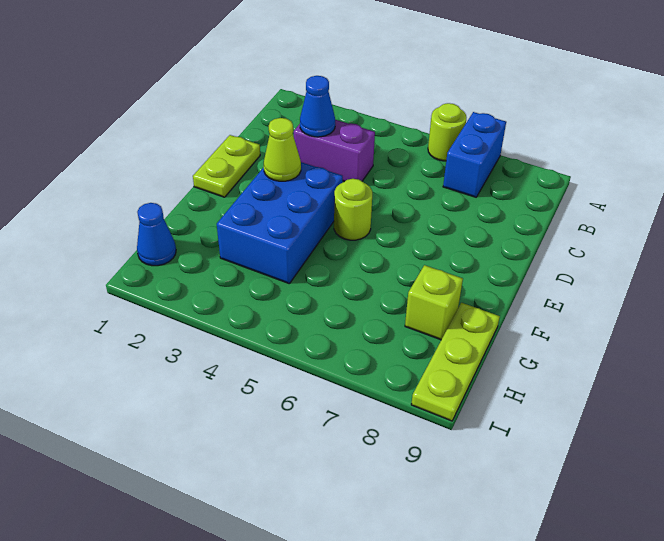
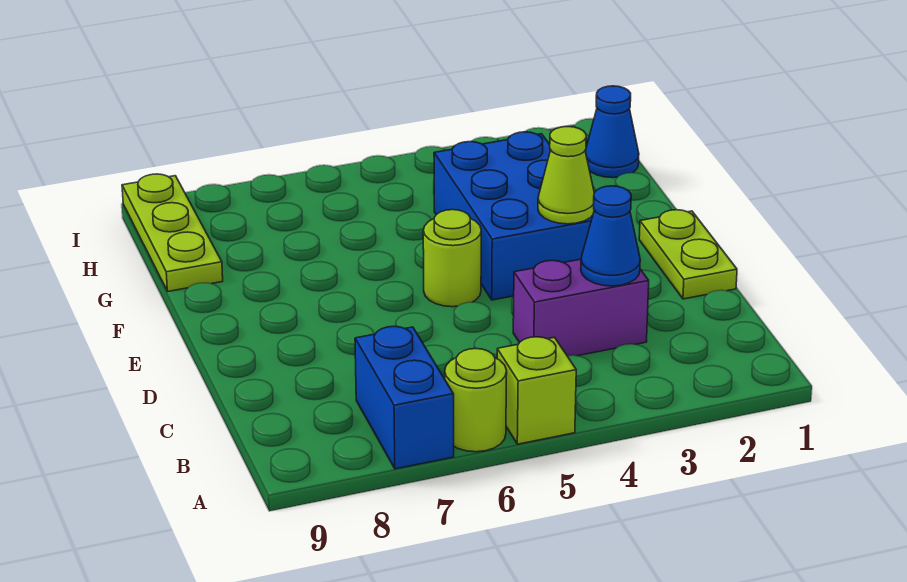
lime 1x1 brick [405,265,463,340] -> lime 1x1 brick moved to [497,337,576,444]

